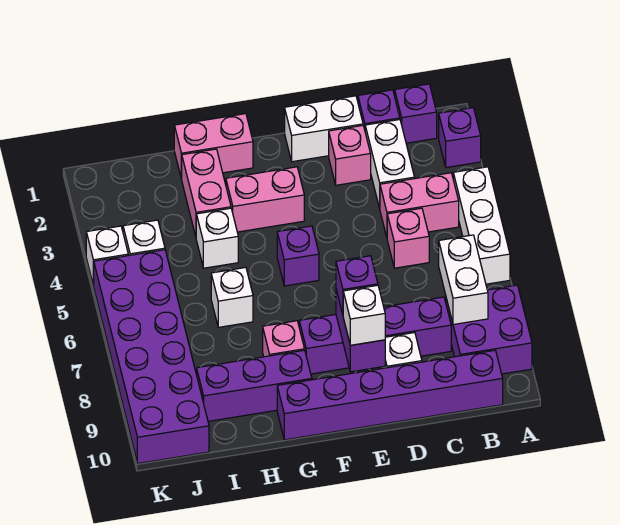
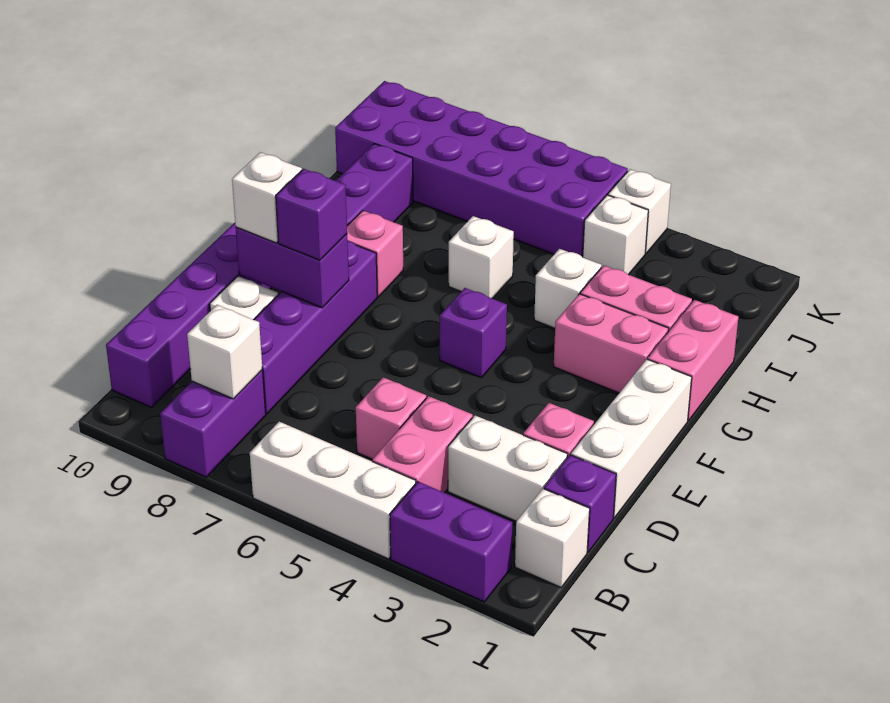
purple 1x1 brick [439,108,481,168] -> purple 1x2 brick [390,482,513,602]
purple 2x2 brick [446,285,532,374] -> purple 1x2 brick [160,370,266,477]
purple 1x1 brick [395,84,437,143] -> white 1x1 brick [515,489,590,587]
white 1x2 brick [439,235,488,325] -> white 1x1 brick [187,305,262,399]
white 1x2 brick [285,96,363,162] -> white 1x3 brick [571,359,692,518]
pink 1x2 brick [226,167,304,232] -> pink 1x2 brick turned to [554,294,669,393]

